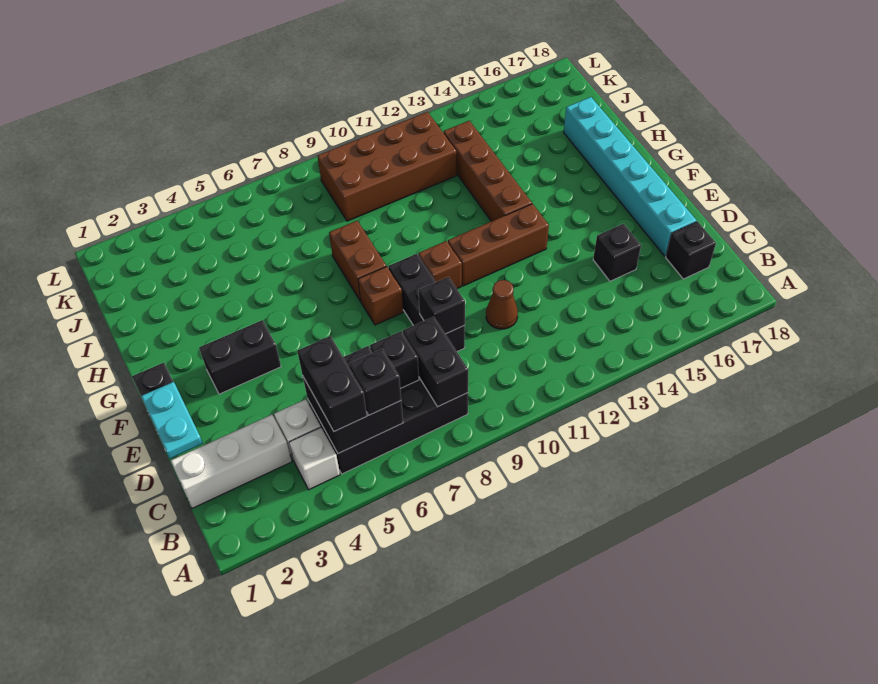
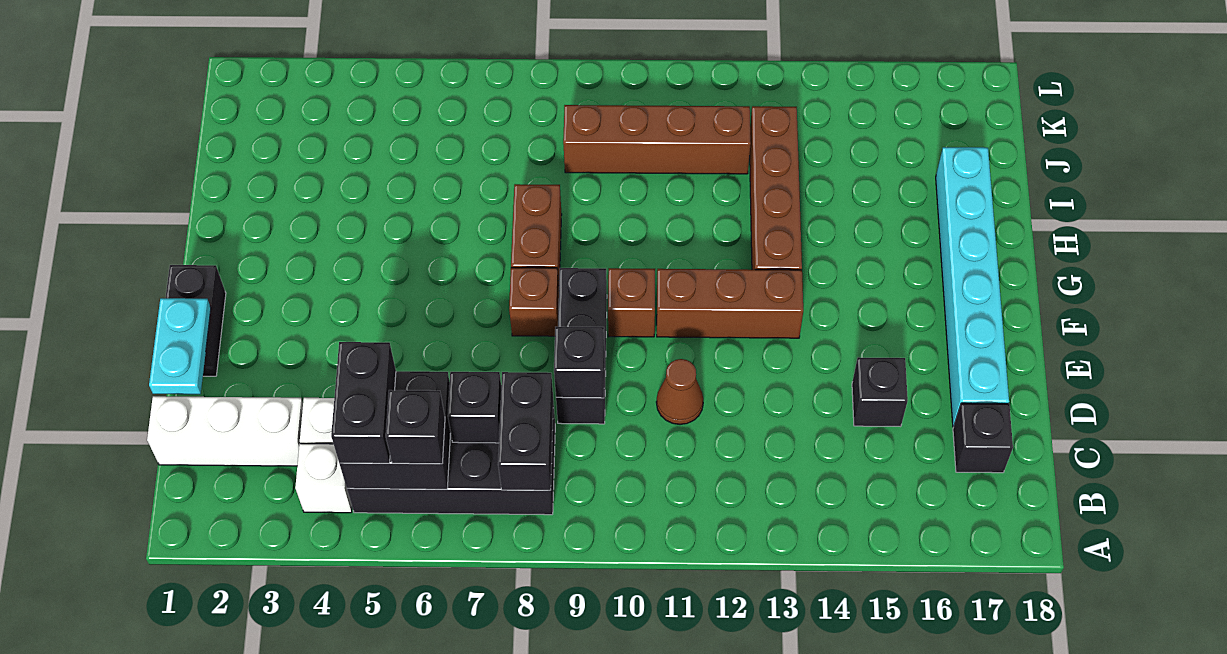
black 1x2 brick [199,320,281,394] -> none
brown 2x4 brick [318,112,457,221] -> brown 1x4 brick [563,105,751,174]

